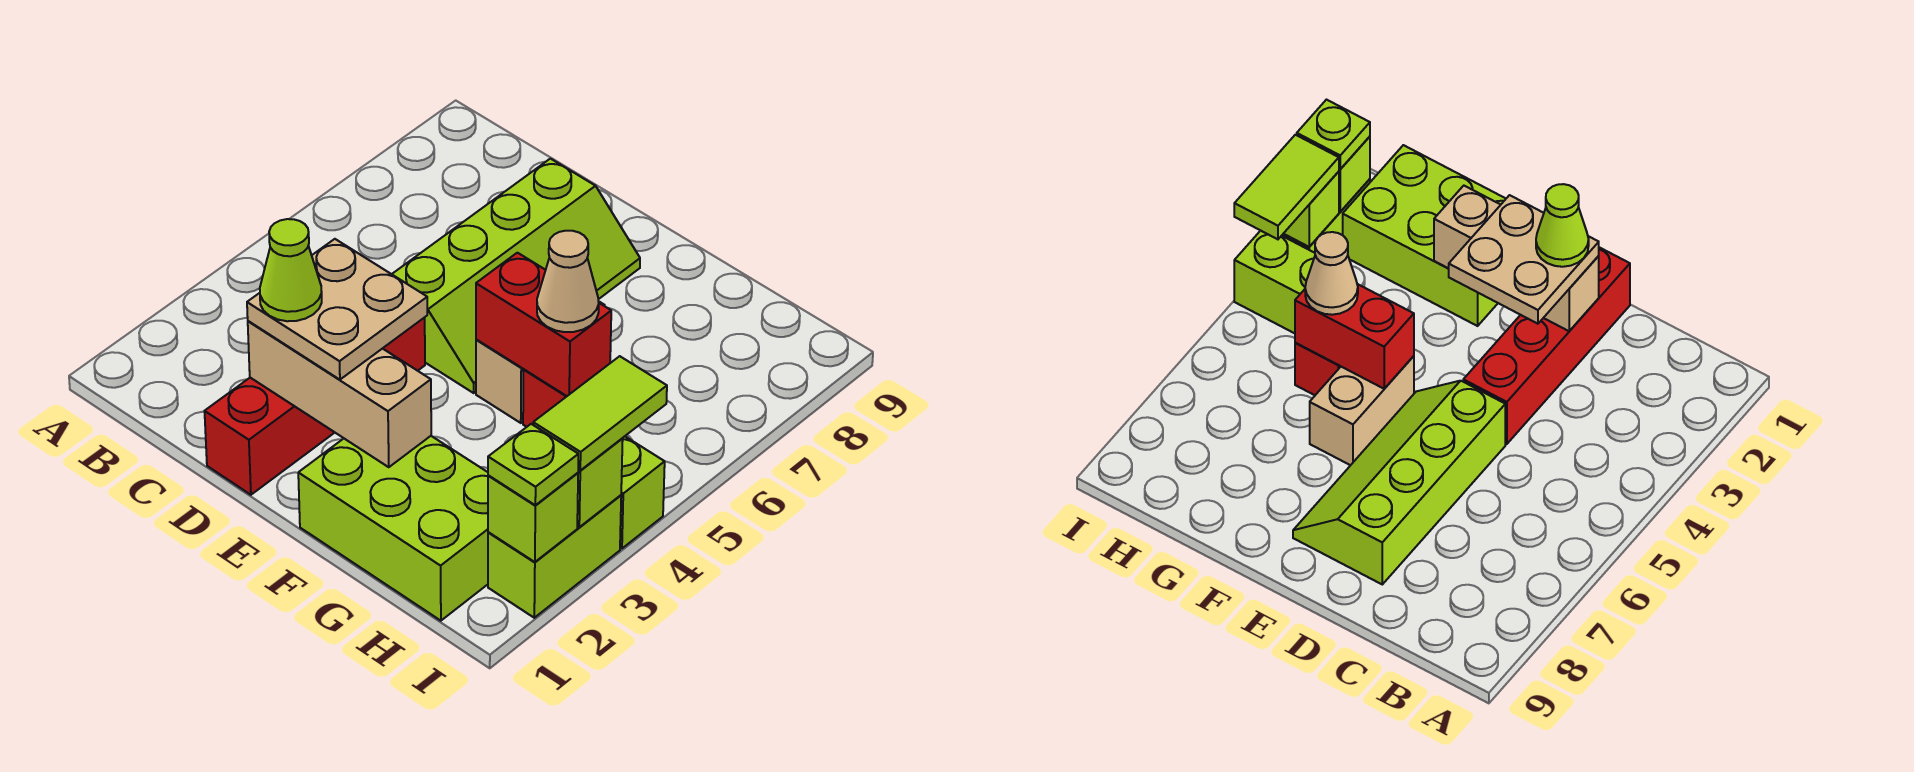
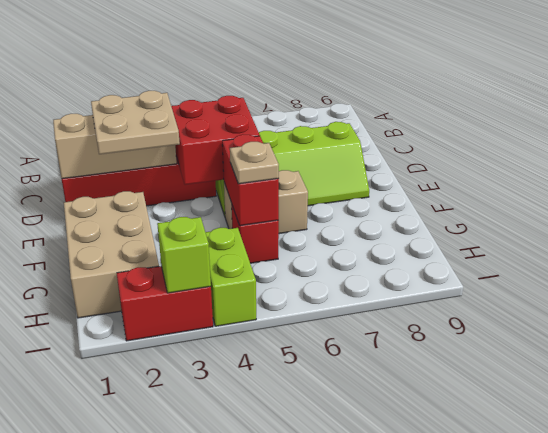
tan 1x3 brick [248,321,431,467] -> tan 1x3 brick turned to [53,114,177,179]
lime 1x1 cone [260,219,322,321] -> none
none -> red 2x2 brick [171,96,260,185]
lime 2x3 brick [298,436,488,621] -> tan 2x3 brick [64,191,159,318]
tan 1x1 cone [537,231,599,332] -> tan 1x1 plate [230,142,279,184]
lime 1x2 brick [488,495,621,618] -> red 1x2 brick [117,266,213,341]
lime 1x1 brick [488,473,578,562] -> none
lime 1x1 plate [488,424,578,505] -> none
lime 1x2 tile [533,356,667,470] -> none

